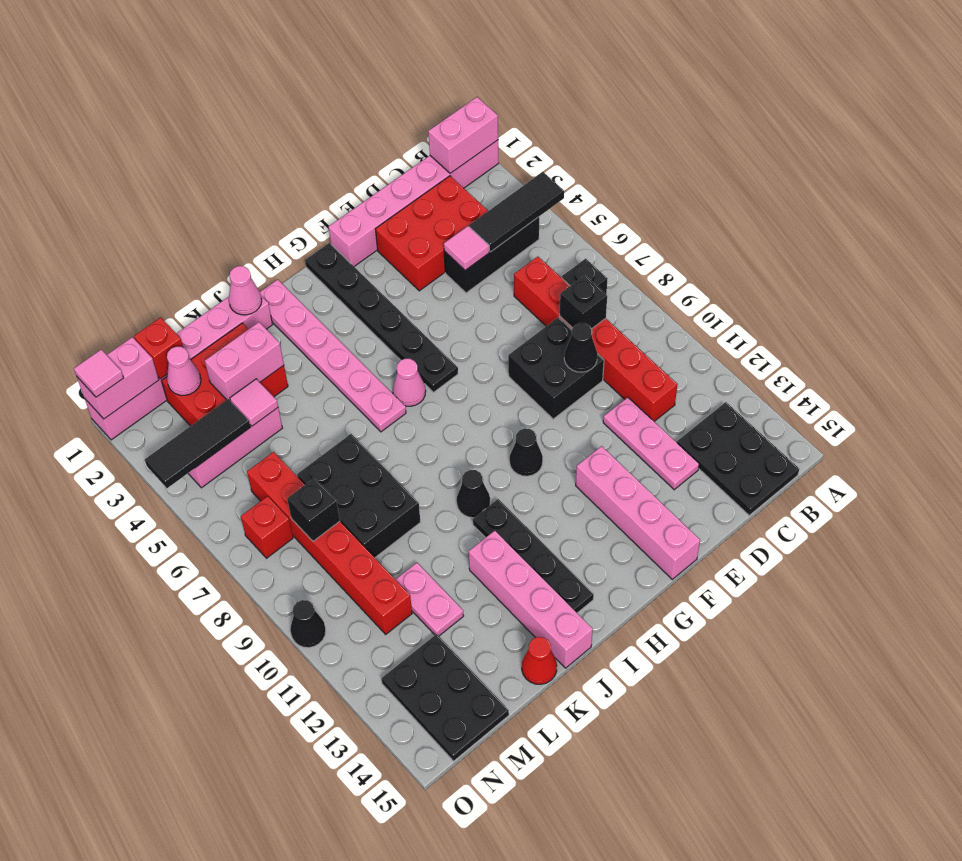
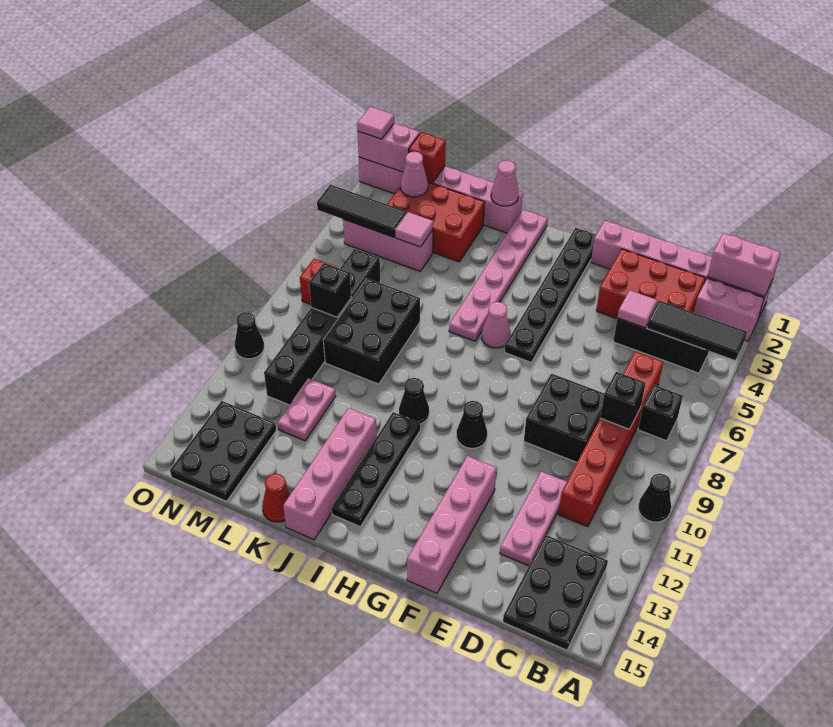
black 1x1 cone [564,323,597,372] -> black 1x1 cone moved to [638,474,671,522]
pink 1x2 brick [205,322,284,400] -> pink 1x2 brick moved to [694,278,764,341]
red 1x6 brick [247,452,412,634] -> black 1x6 brick [264,249,380,405]

